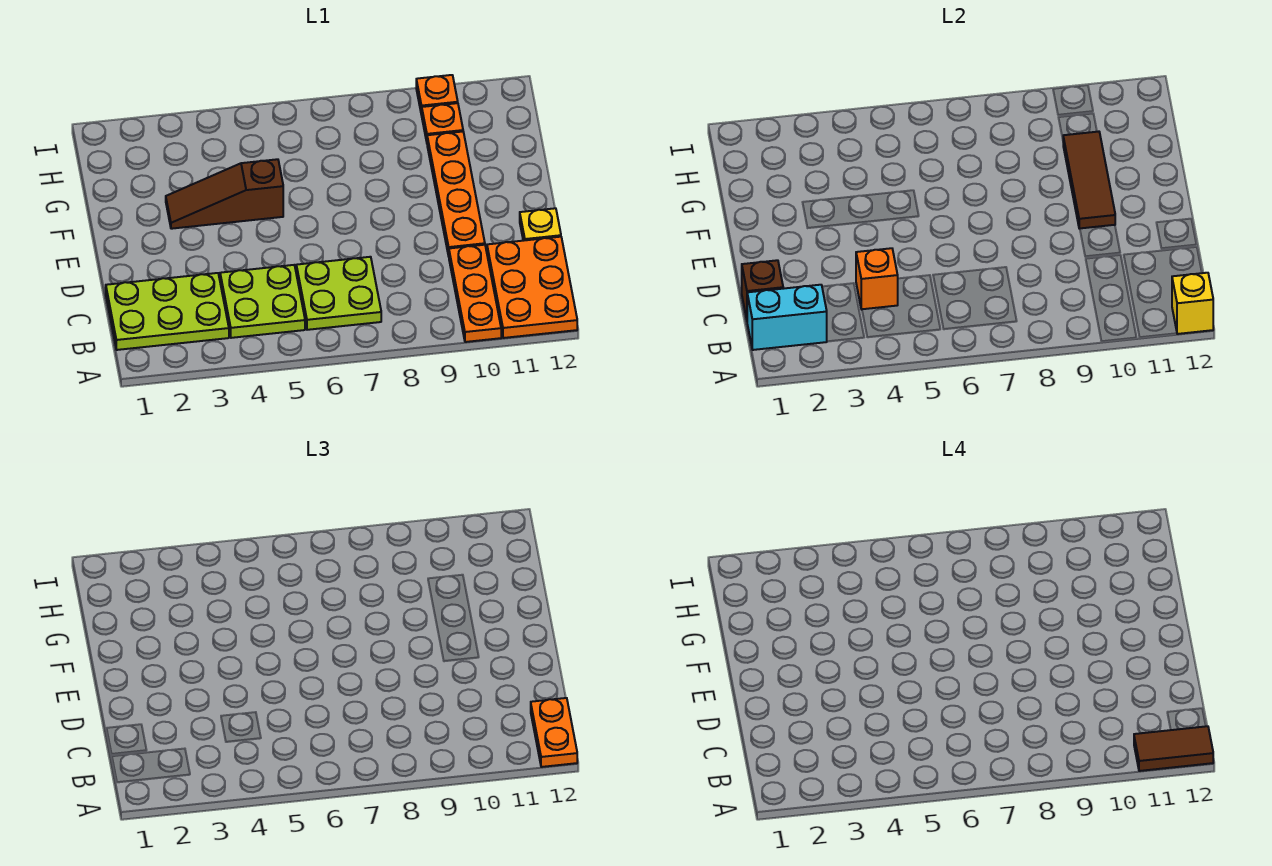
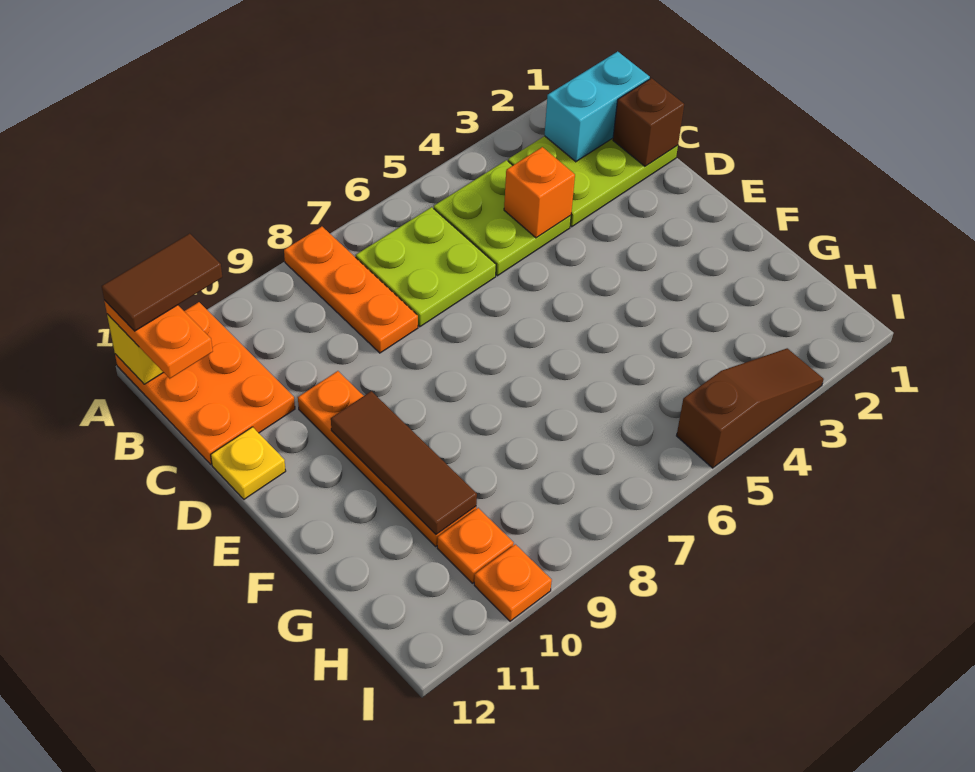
orange 1x3 plate [449,245,501,342] -> orange 1x3 plate moved to [284,227,418,353]
brown 1x3 slope [166,159,283,229] -> brown 1x3 slope moved to [677,348,824,468]

